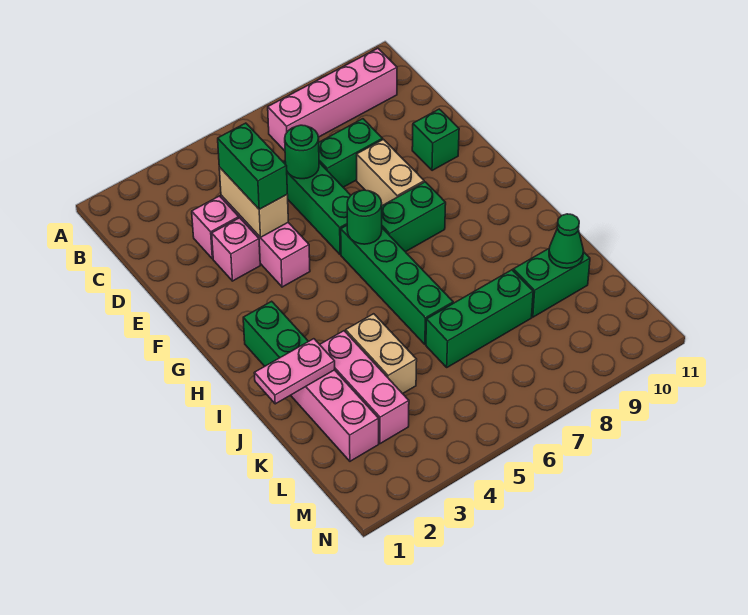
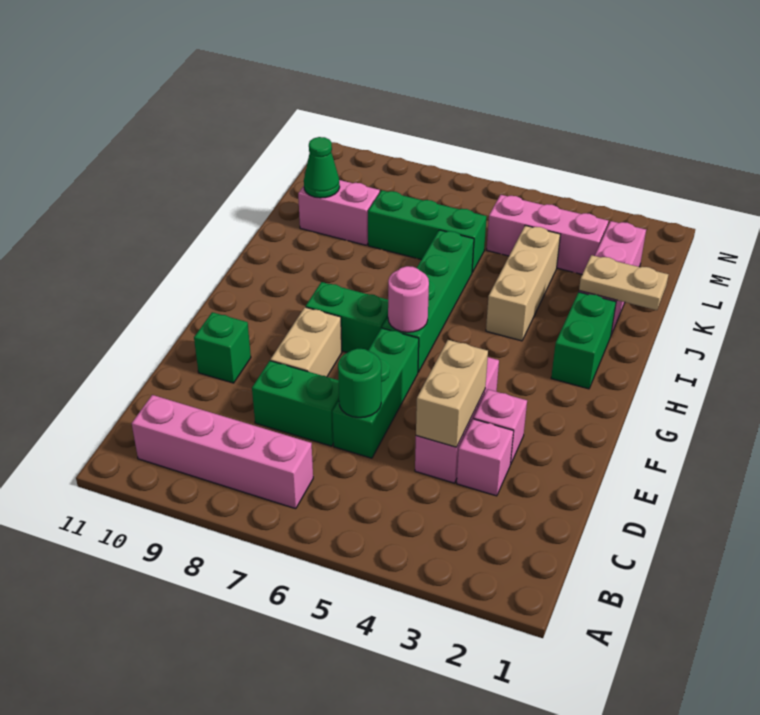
green 1x2 brick [218,123,287,209] -> none
green 1x1 round brick [347,190,382,244] -> pink 1x1 round brick [388,266,429,332]
pink 1x2 plate [254,339,335,404] -> tan 1x2 plate [579,255,669,310]
pink 1x3 brick [320,331,409,444] -> pink 1x3 brick turned to [487,195,608,274]
tan 1x2 brick [346,314,417,394] -> tan 1x3 brick [486,225,560,341]
green 1x2 brick [513,249,590,317] -> pink 1x2 brick [298,180,380,245]

